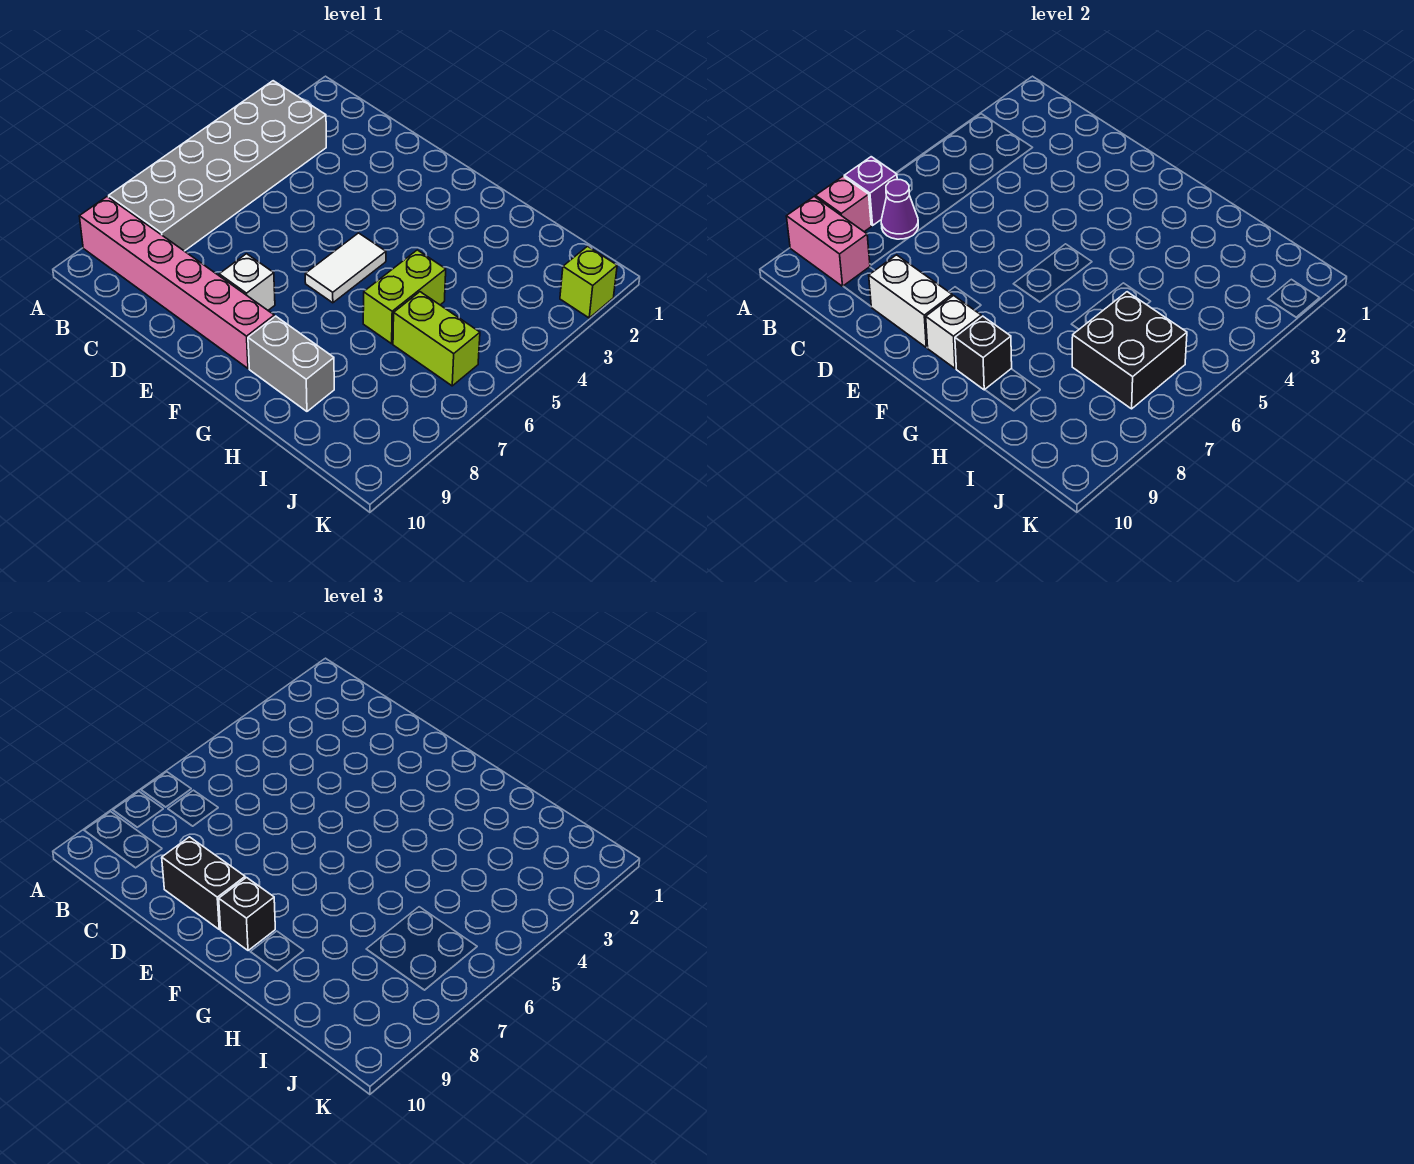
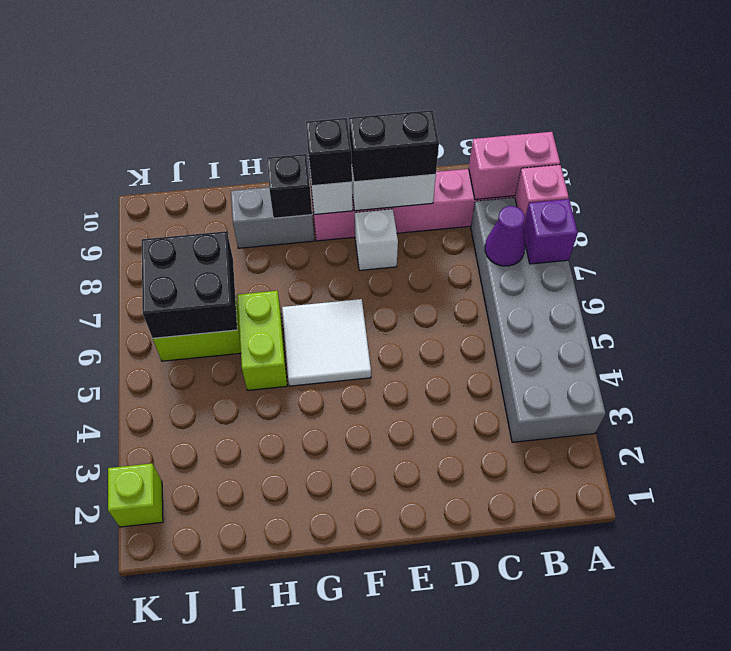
white 1x2 tile [305,233,386,303] -> white 2x2 tile [282,299,371,386]

